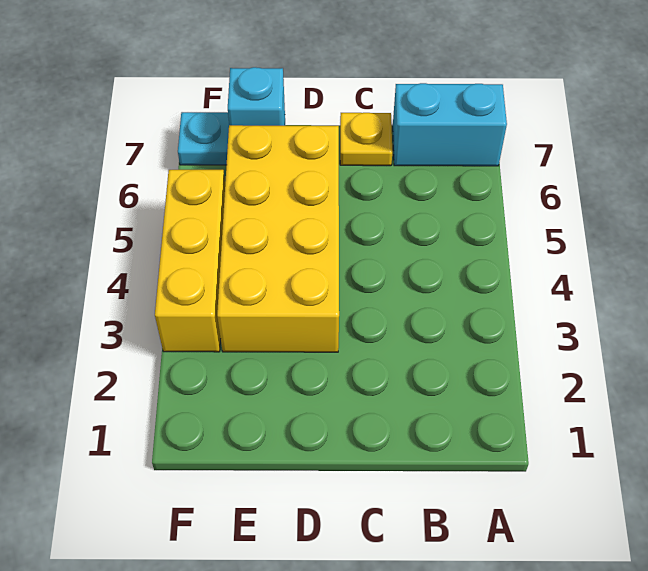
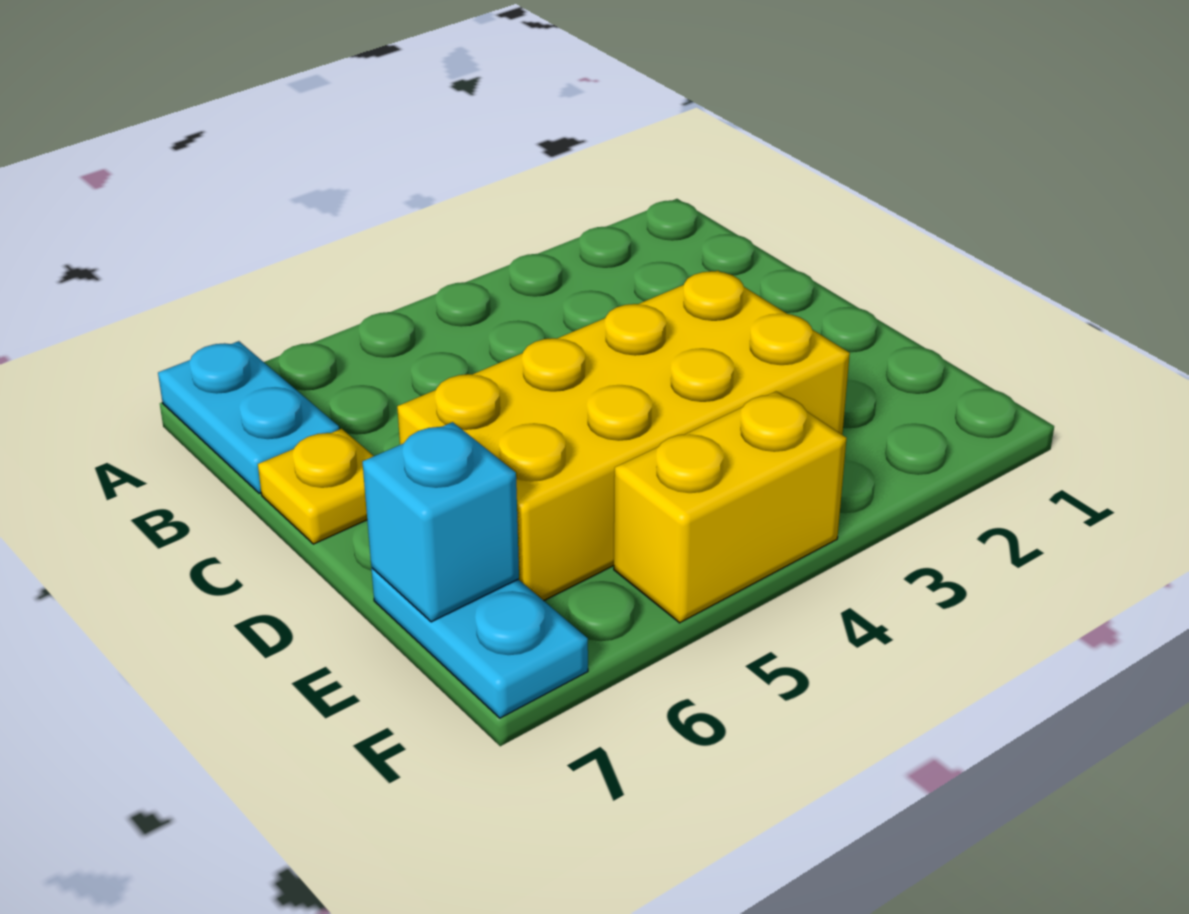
cyan 1x2 brick [393,83,507,166] -> cyan 1x2 plate [158,341,339,493]
yellow 1x3 brick [155,170,225,352] -> yellow 1x2 brick [614,391,847,623]

